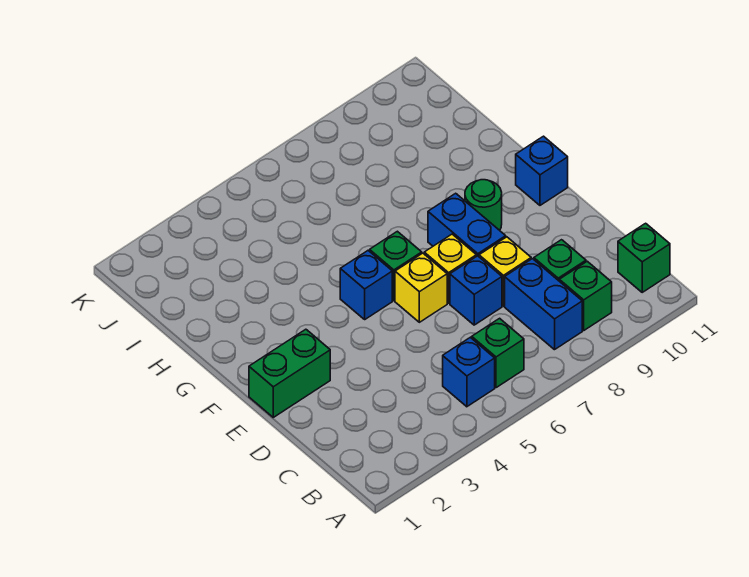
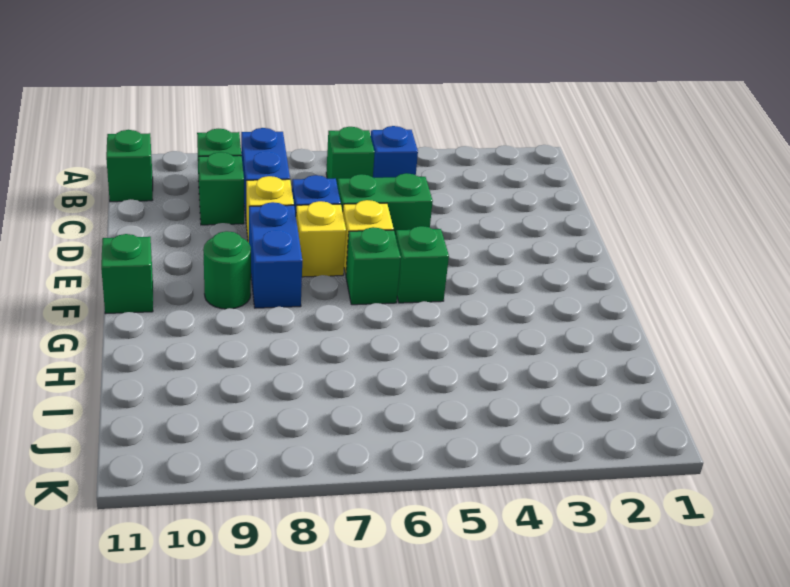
green 1x2 brick [249,329,330,417] -> green 1x2 brick moved to [338,173,433,236]
blue 1x1 brick [340,251,392,319] -> green 1x1 brick [396,226,449,303]
blue 1x1 brick [516,136,568,205] -> green 1x1 brick [101,234,153,314]

